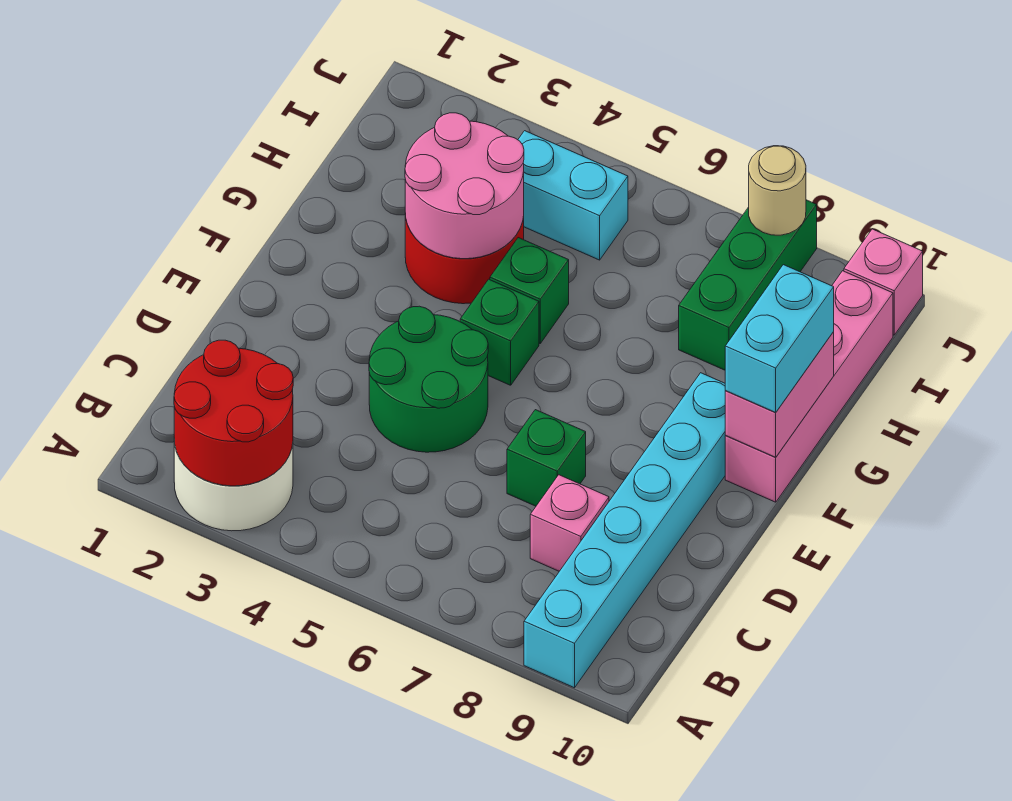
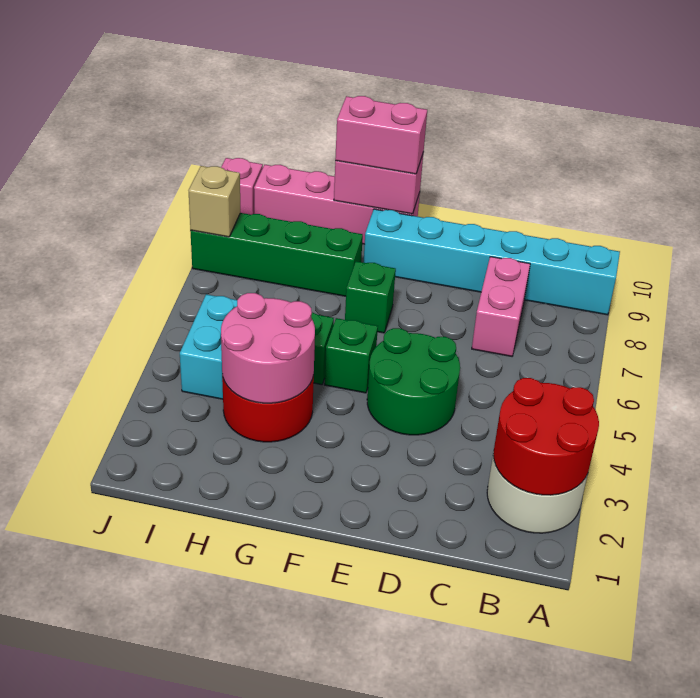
pink 1x1 brick [530,475,609,571] -> pink 1x2 brick [472,257,530,356]
green 1x1 brick [507,410,586,506] -> green 1x1 brick moved to [345,261,396,333]
cyan 1x2 brick [725,265,834,412] -> pink 1x2 brick [335,96,427,174]
green 1x3 brick [679,200,817,370] -> green 1x4 brick [190,213,363,296]
tan 1x1 round brick [749,146,806,235] -> tan 1x1 brick [188,166,240,237]

